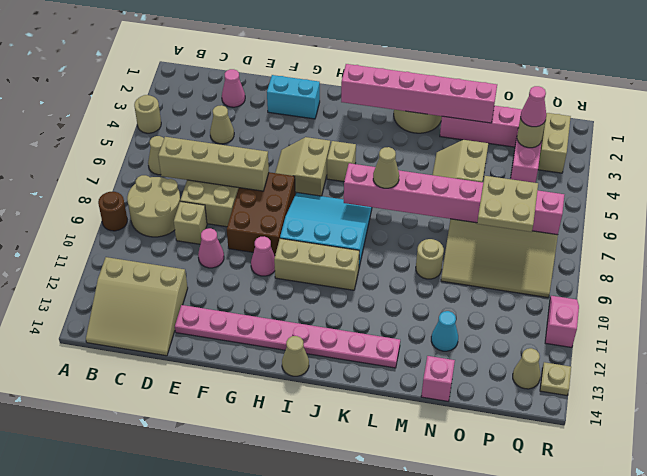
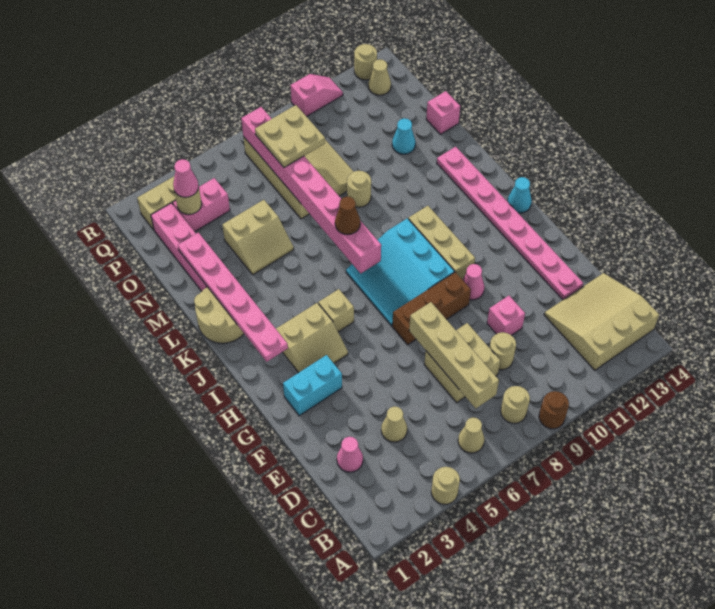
tan 2x2 round brick [127,175,180,237] -> tan 1x1 round brick [501,386,530,424]
tan 3x3 slope [86,257,188,356] -> tan 3x3 slope turned to [544,273,659,370]
tan 1x1 brick [174,201,207,244] -> tan 1x1 round brick [490,332,516,370]
pink 1x1 cone [198,228,224,268] -> pink 1x1 brick [487,296,525,335]
cyan 1x2 brick [267,75,320,119] -> cyan 1x2 brick turned to [283,355,342,416]
brown 2x3 brick [227,172,295,255] -> brown 1x3 brick [392,272,471,345]
tan 2x2 slope [275,137,330,196] -> tan 2x2 slope moved to [276,303,348,373]
pink 1x6 brick [341,64,497,123] -> pink 1x6 plate [178,233,288,362]
tan 1x1 cone [282,336,309,376] -> cyan 1x1 cone [507,177,532,213]
tan 1x1 cone [373,147,399,188] -> brown 1x1 cone [335,197,360,235]
pink 1x2 slope [545,296,579,348] -> pink 1x2 slope turned to [290,74,343,117]
tan 1x1 plate [540,362,571,395] -> tan 1x1 round brick [354,44,377,80]

